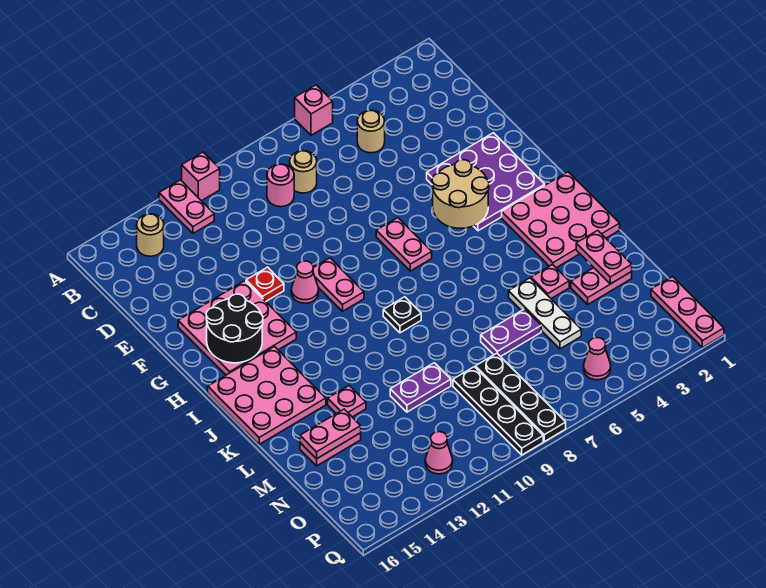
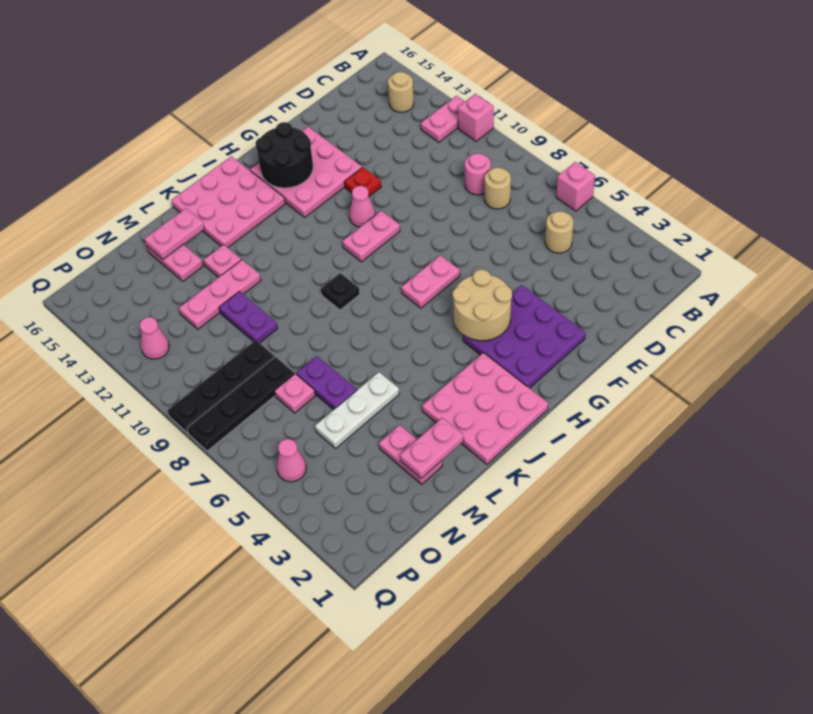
pink 1x1 plate [531,265,569,299] -> pink 1x1 plate moved to [274,374,315,413]
pink 1x2 plate [300,409,361,459] -> pink 1x2 plate turned to [144,208,204,259]
pink 1x3 plate [651,277,724,348] -> pink 1x3 plate moved to [179,260,261,329]

